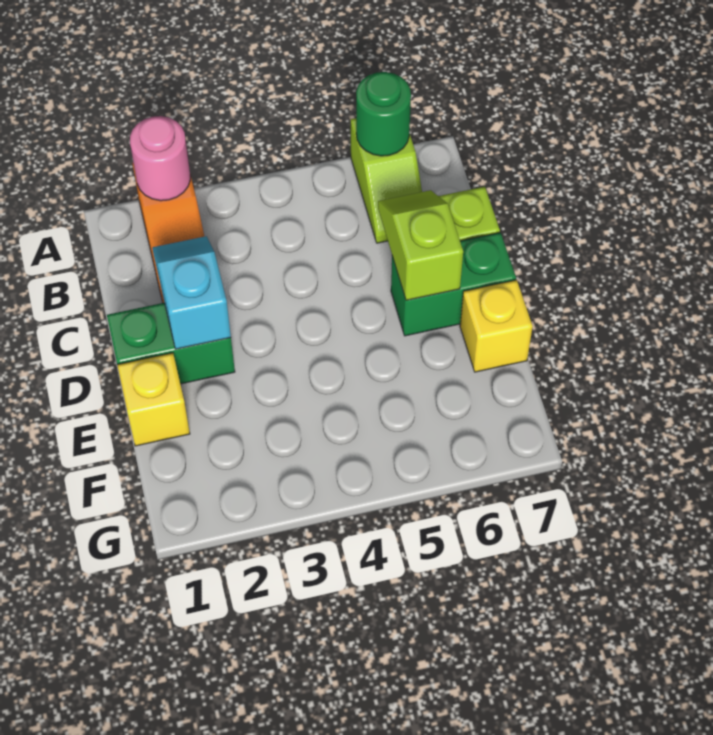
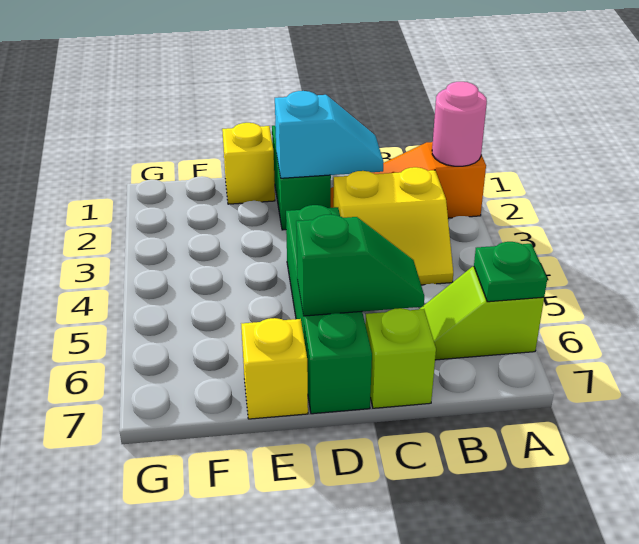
green 1x1 round brick [356,72,411,156] -> green 1x1 plate [474,242,547,302]
none -> yellow 2x2 slope [333,167,453,285]
lime 1x2 slope [378,190,463,300] -> green 1x2 slope [296,214,424,316]
green 1x2 brick [391,233,516,336] -> green 1x4 brick [286,205,372,414]

